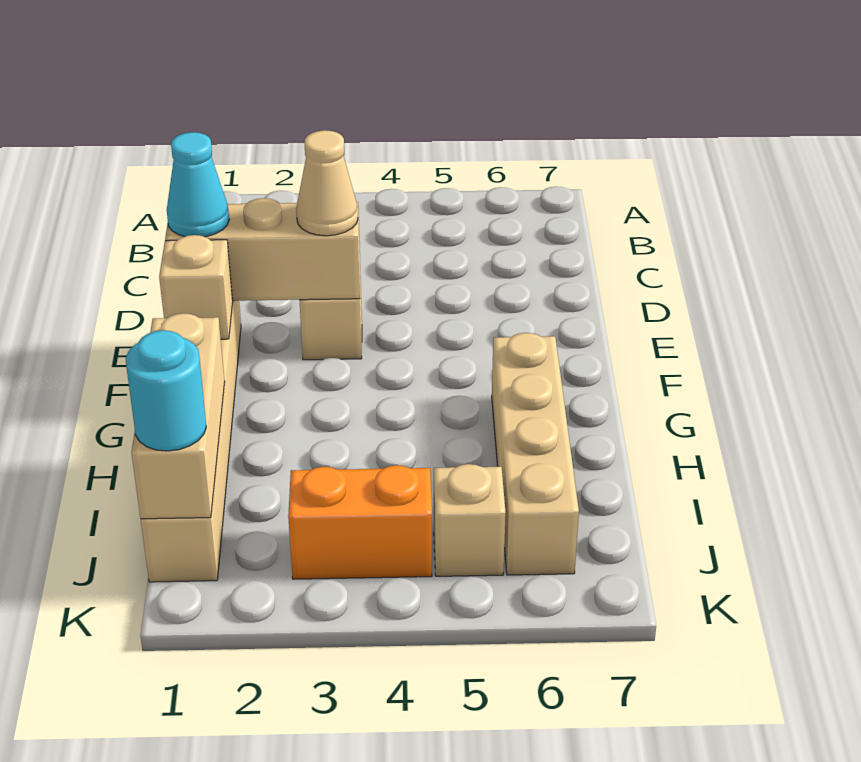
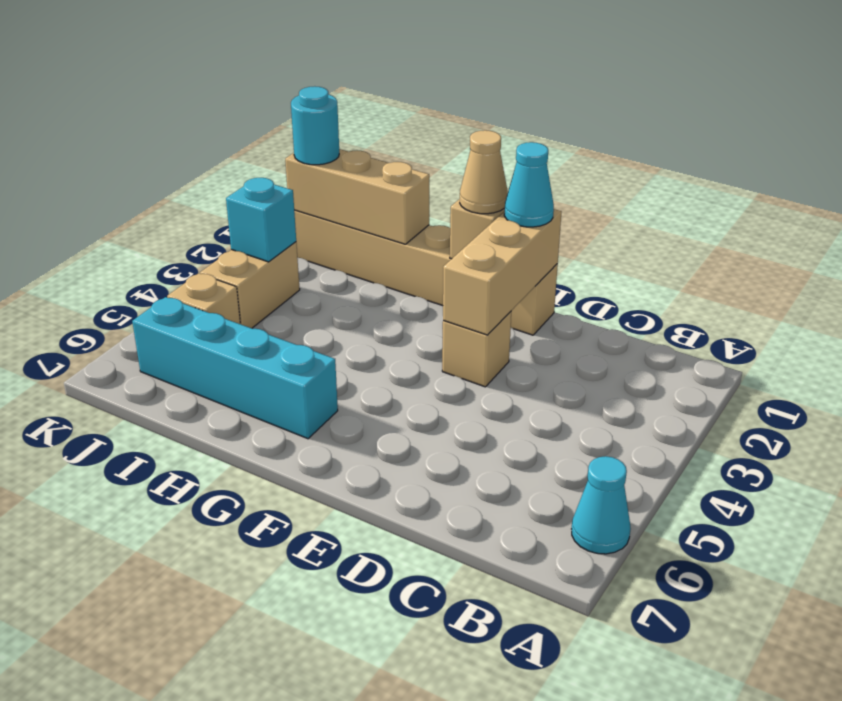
none -> cyan 1x1 cone [572,456,631,554]
tan 1x1 cone [296,130,358,236] -> tan 1x1 cone moved to [460,130,508,214]
tan 1x4 brick [492,333,579,575] -> cyan 1x4 brick [132,297,338,439]
orange 1x2 brick [288,465,432,579] -> tan 1x2 brick [200,242,300,328]
none -> cyan 1x1 brick [226,178,296,262]

